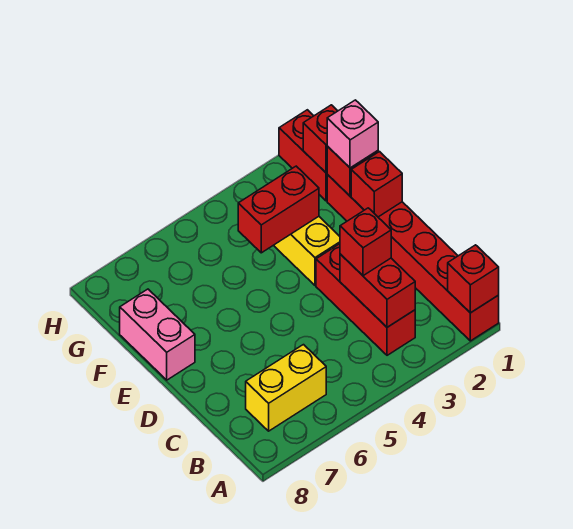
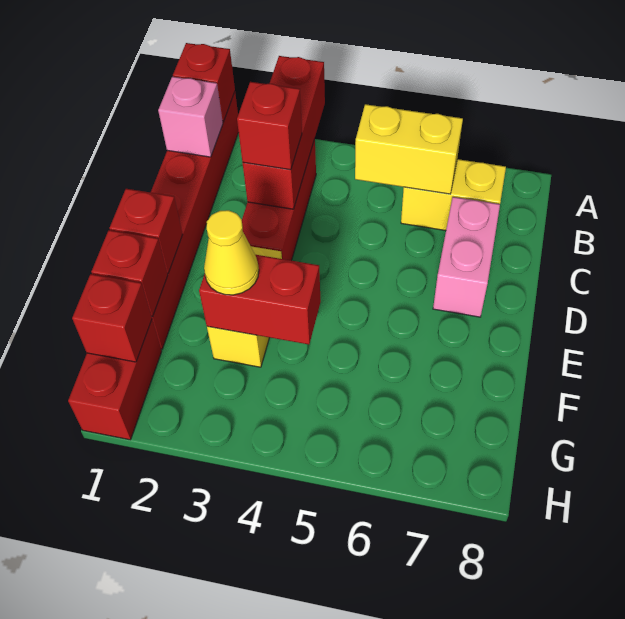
red 1x2 brick [340,254,415,327] -> red 1x3 brick [243,56,325,209]
none -> yellow 1x2 brick [355,104,463,194]
pink 1x2 brick [120,289,195,380] -> pink 1x2 brick moved to [433,197,500,317]
pink 1x1 brick [327,100,378,168] -> pink 1x1 brick moved to [158,77,223,157]
none -> yellow 1x1 cone [204,210,259,295]

